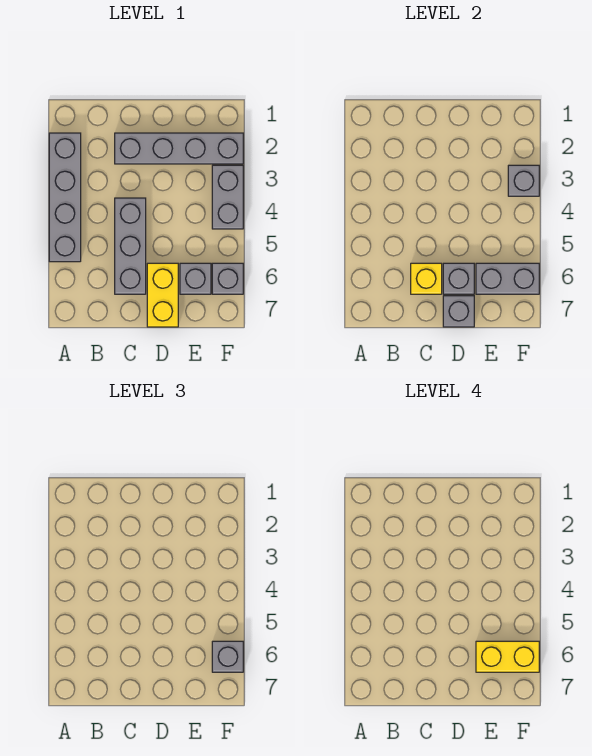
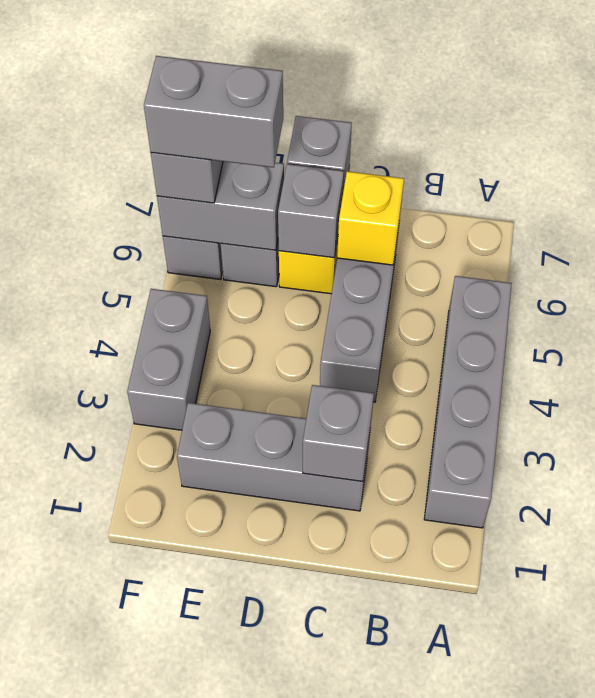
grey 1x4 brick [115,133,243,164] -> grey 1x3 brick [177,403,370,511]
yellow 1x2 brick [476,641,539,672] -> grey 1x2 brick [144,56,283,168]
grey 1x1 brick [508,165,539,196] -> grey 1x1 brick moved to [303,385,374,481]

